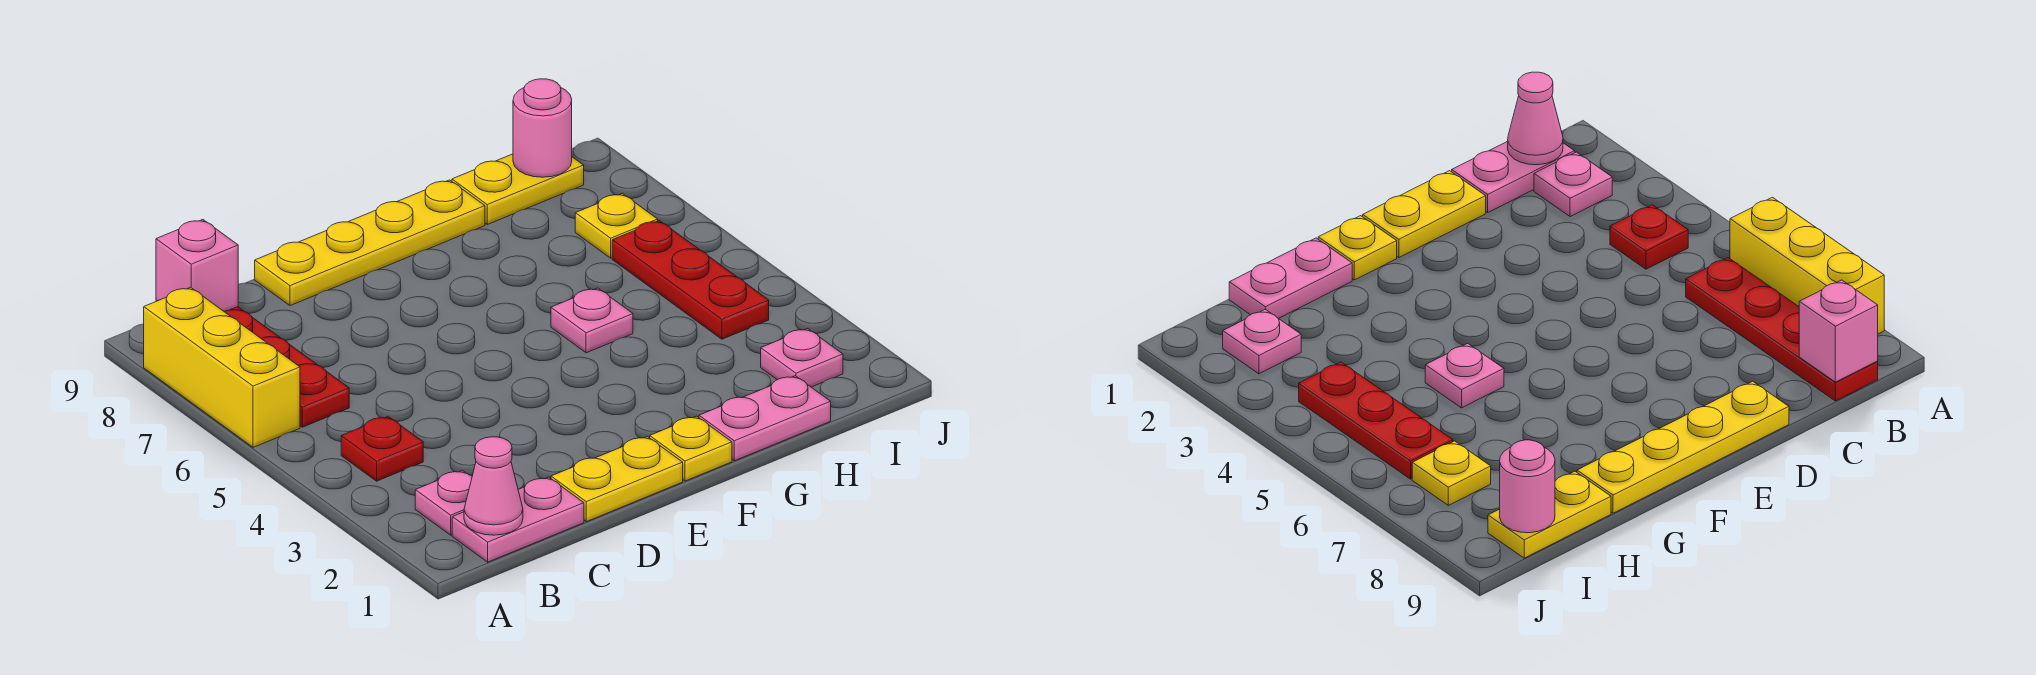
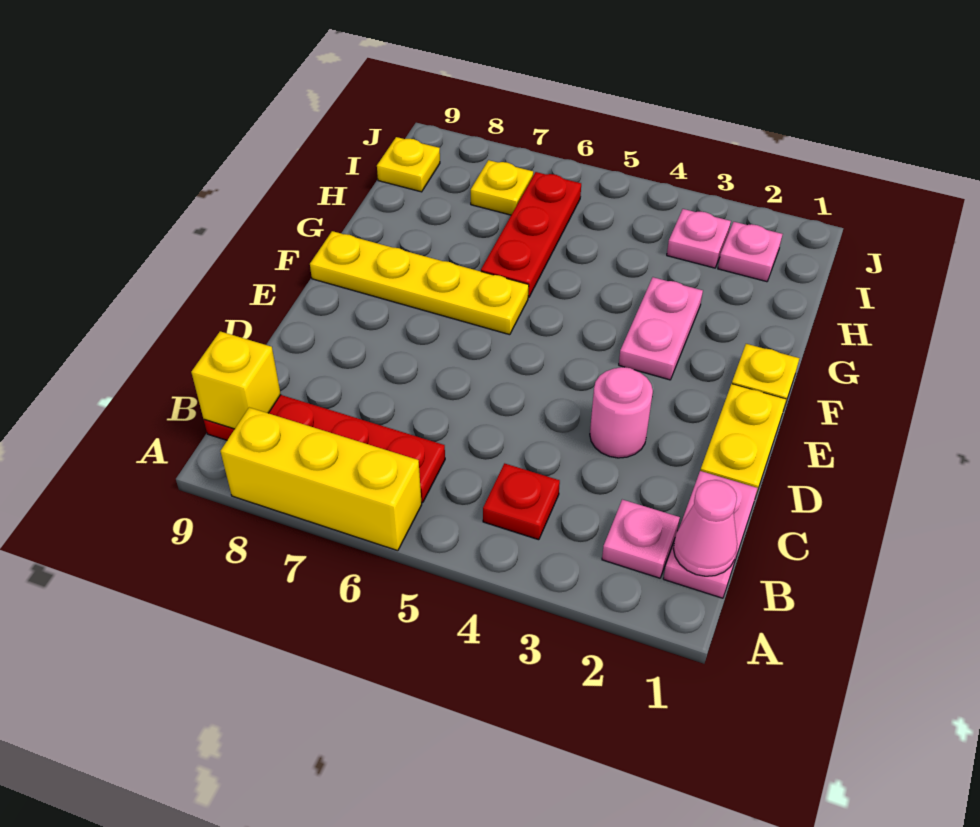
pink 1x1 brick [156,220,238,311] -> yellow 1x1 brick [191,331,281,429]
yellow 1x4 plate [255,180,485,306] -> yellow 1x4 plate turned to [310,231,529,335]
pink 1x2 plate [699,376,831,461] -> pink 1x2 plate moved to [619,277,703,380]
pink 1x1 plate [551,288,633,353] -> pink 1x1 plate moved to [667,209,731,268]
yellow 1x2 plate [452,154,584,224] -> yellow 1x1 plate [377,137,440,192]
red 1x3 plate [612,220,769,339] -> red 1x3 plate turned to [481,172,581,298]
pink 1x1 round brick [513,79,572,177] -> pink 1x1 round brick moved to [590,367,653,458]

